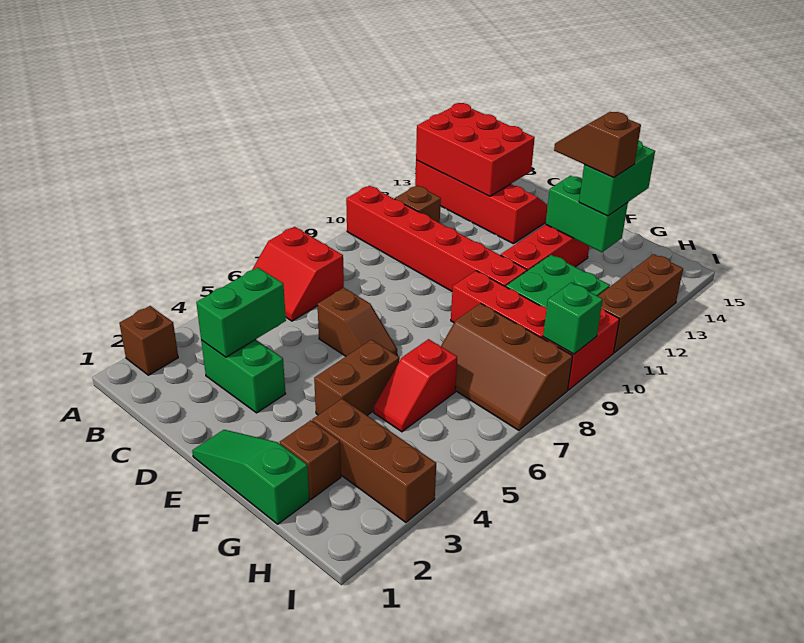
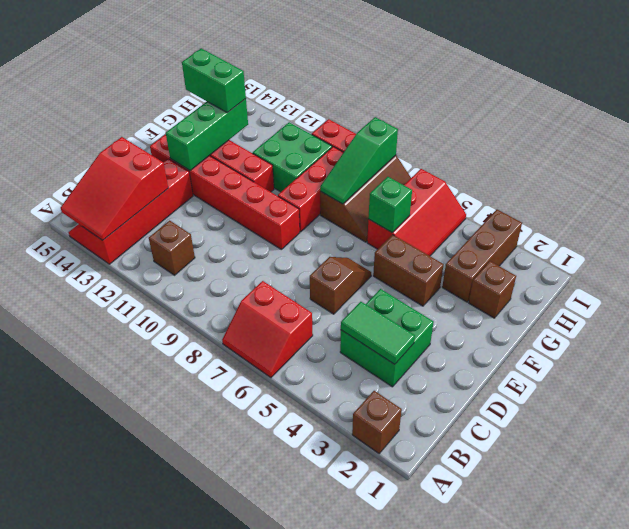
red 2x2 slope [252,227,344,321] -> red 2x2 slope turned to [222,281,313,378]
red 1x6 brick [346,186,527,291] -> red 1x6 brick turned to [150,134,300,249]
red 2x3 brick [416,103,535,196] -> red 2x3 slope [61,137,168,240]
green 1x2 brick [201,339,286,413] -> green 2x2 brick [340,289,434,387]
green 1x2 brick [196,268,286,357] -> green 1x2 tile [341,302,415,364]
green 1x3 slope [192,430,309,524] -> green 1x3 slope moved to [320,117,398,204]
green 1x2 brick [546,176,628,252] -> green 1x3 brick [166,99,248,171]
brown 1x2 slope [554,112,641,178] -> none
red 1x2 slope [374,339,457,432] -> red 2x3 slope [367,169,466,256]
green 1x1 brick [543,283,603,354] -> green 1x1 brick moved to [368,177,412,232]
brown 1x3 brick [598,254,683,353] -> none

